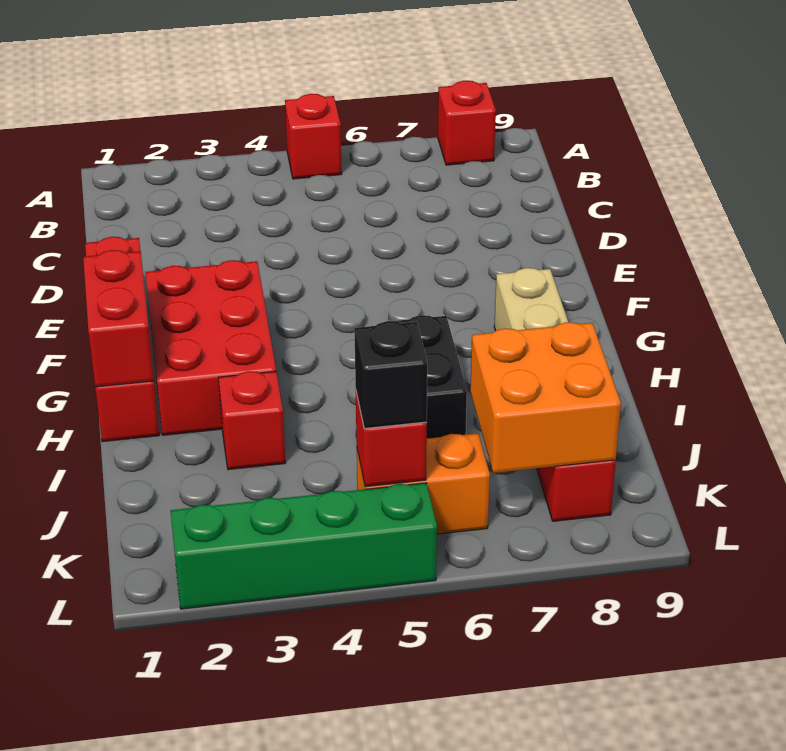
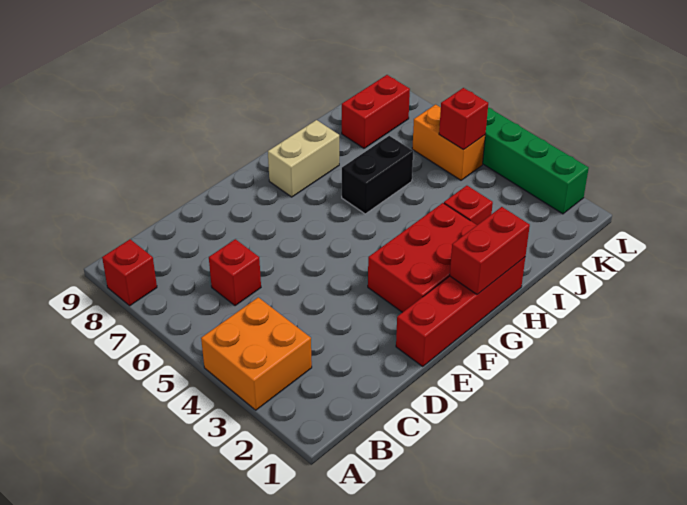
red 1x1 brick [285,94,342,179] -> red 1x1 brick moved to [209,239,261,306]
orange 2x2 brick [470,322,621,473] -> orange 2x2 brick moved to [201,297,312,410]
black 1x1 brick [354,321,427,429] -> none

